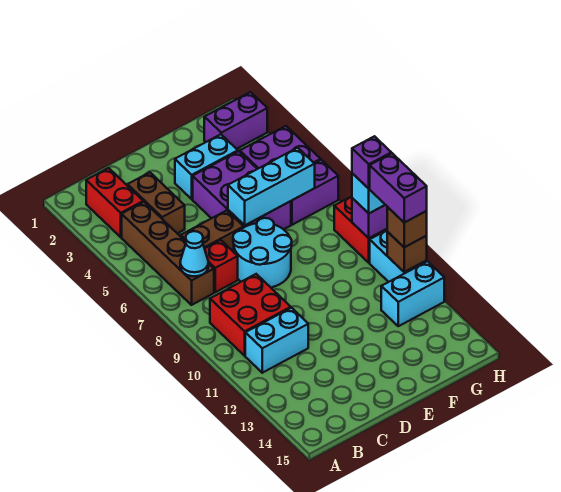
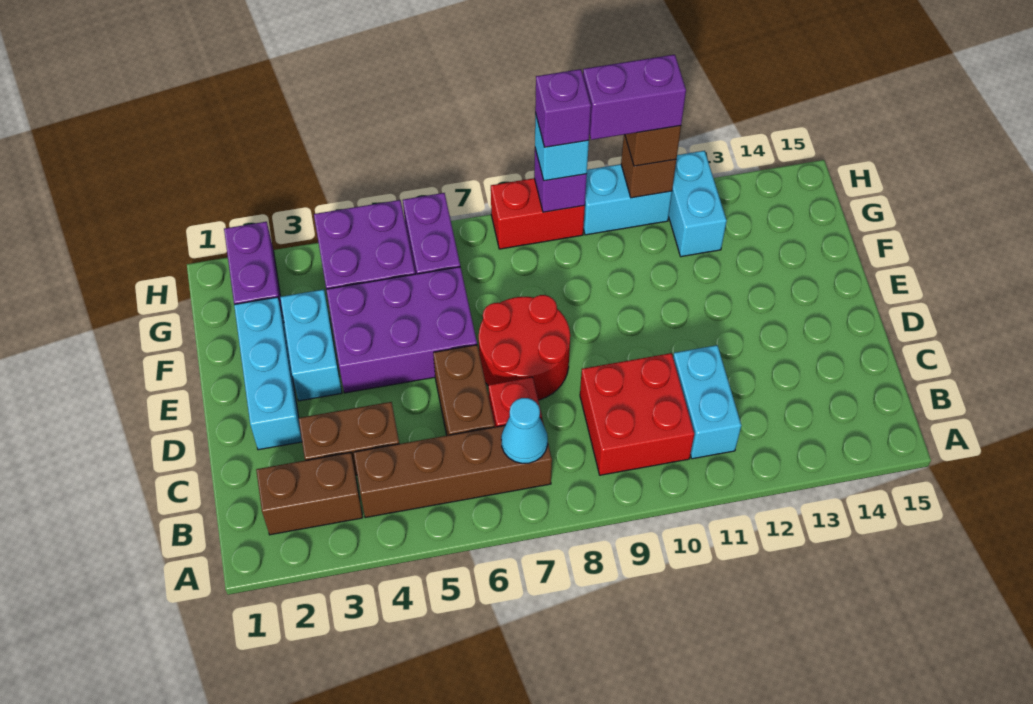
red 1x2 brick [86,168,143,237] -> brown 1x2 brick [256,453,363,535]
cyan 2x2 round brick [233,218,292,288] -> red 2x2 round brick [479,295,570,400]
cyan 1x3 brick [228,148,315,225] -> cyan 1x3 brick moved to [234,297,302,450]

